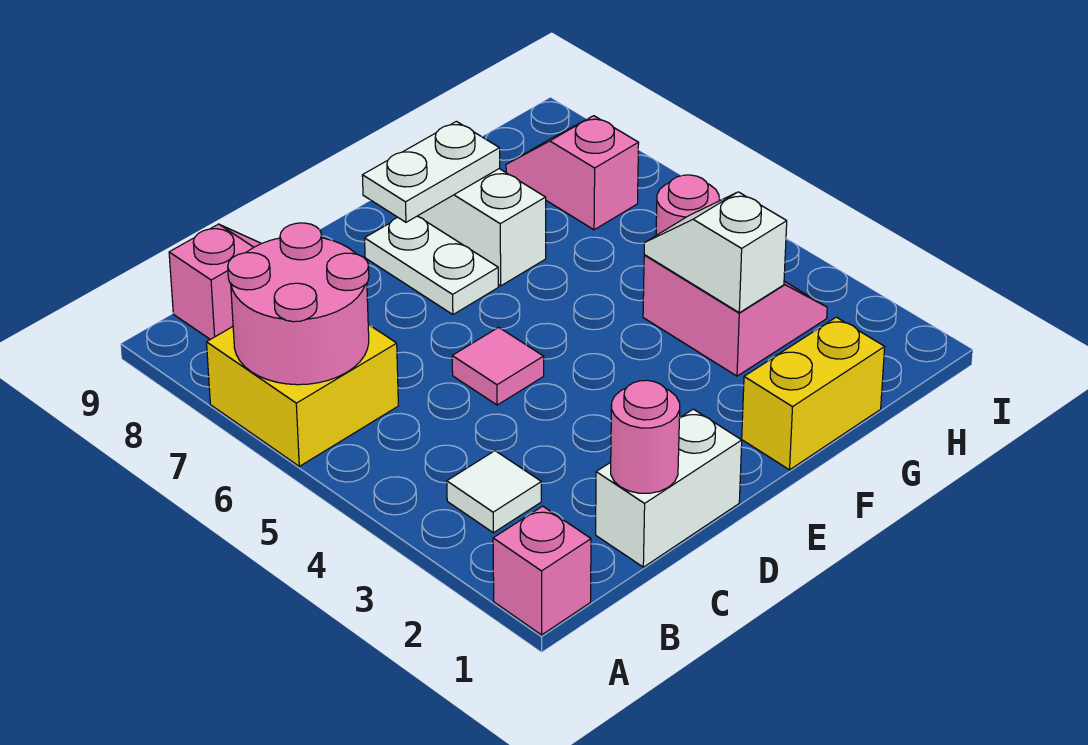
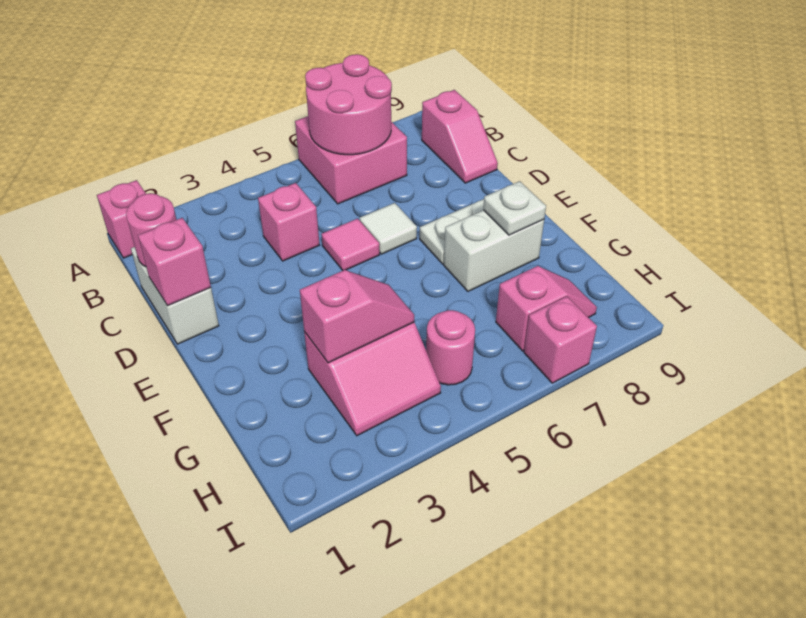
yellow 2x2 brick [207,324,398,466] -> pink 2x2 brick [295,116,407,204]
white 1x1 tile [447,451,541,533] -> white 1x1 tile moved to [360,203,417,254]
none -> pink 1x1 brick [258,183,319,261]
none -> pink 1x1 brick [138,218,211,306]
white 1x2 plate [362,121,500,222] -> white 1x1 plate [483,181,546,235]
yellow 1x2 brick [742,317,885,470] -> none
white 1x2 slope [644,192,787,313] -> pink 1x2 slope [300,270,414,363]
none -> pink 1x1 brick [524,296,597,383]

